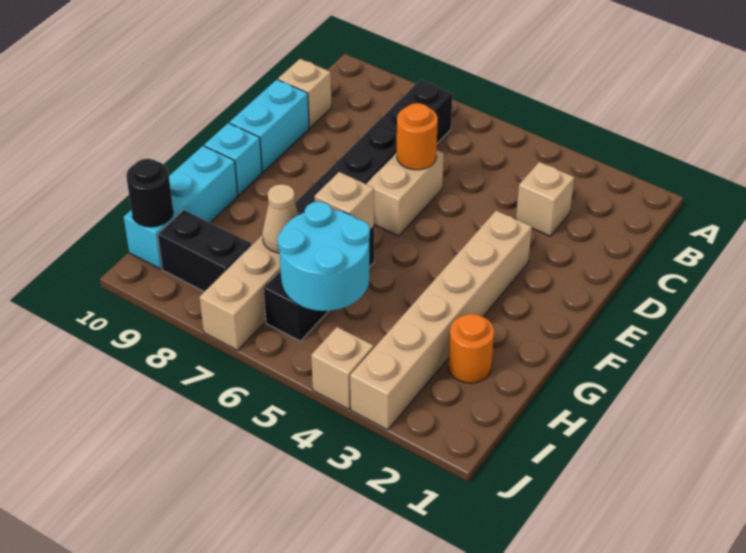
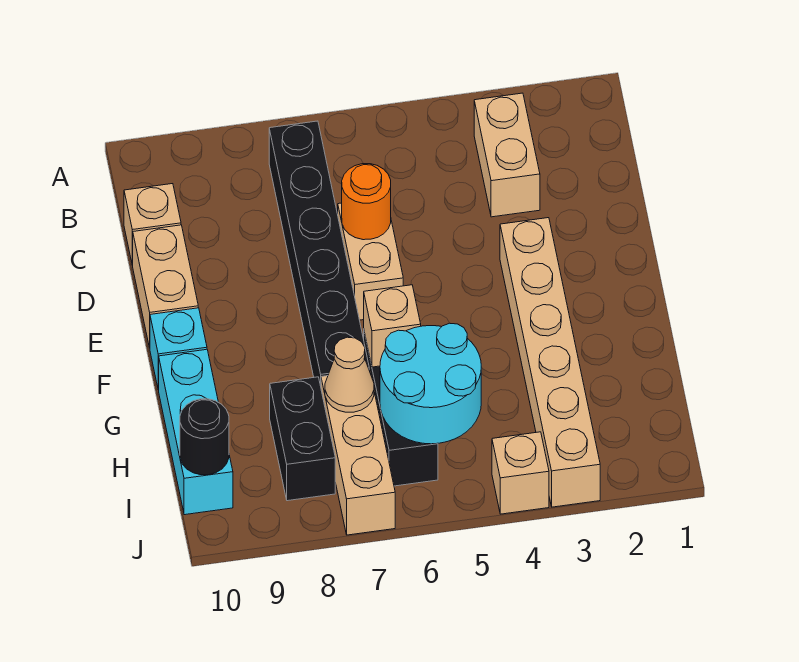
tan 1x1 brick [516,162,574,236] -> tan 1x2 brick [474,93,540,217]
cyan 1x2 brick [230,80,309,172] -> tan 1x2 brick [133,225,198,348]
orange 1x1 round brick [448,314,494,383] -> none
black 1x2 brick [157,210,252,292] -> black 1x2 brick turned to [270,377,335,501]

